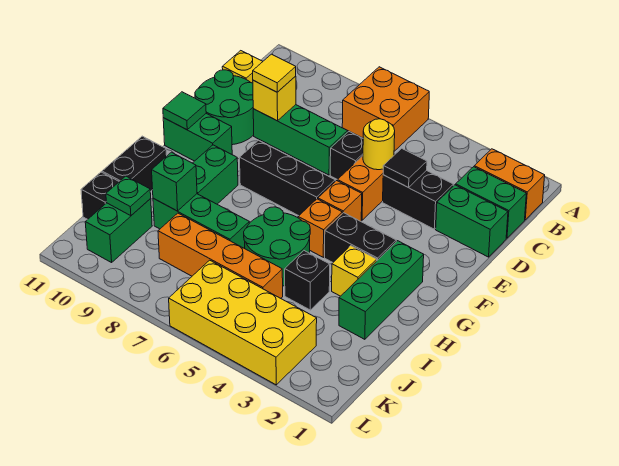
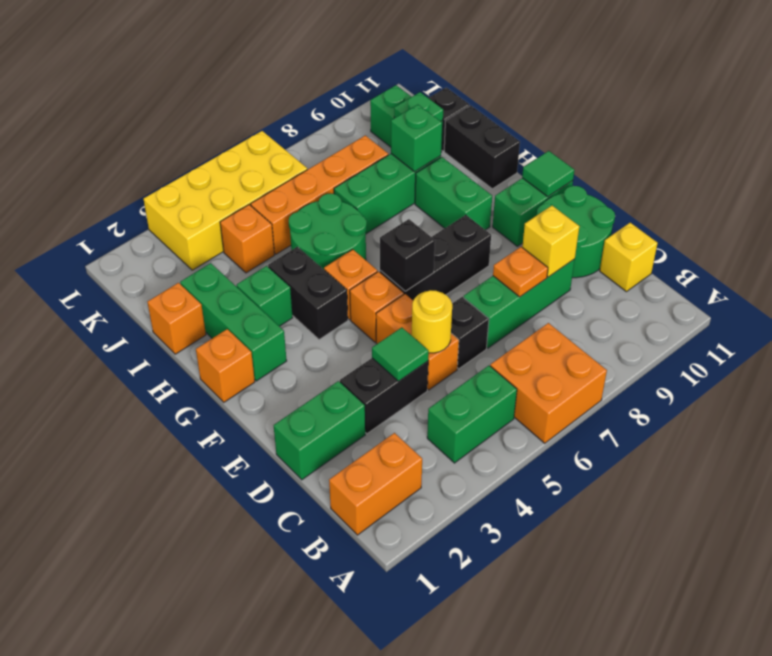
green 1x2 brick [456,167,526,238] -> green 1x2 brick moved to [427,366,517,463]
black 1x1 tile [383,148,427,188] -> green 1x1 tile [372,327,429,381]
none -> orange 1x1 plate [493,247,548,297]
yellow 1x1 tile [253,54,296,92] -> none
none -> orange 1x1 brick [196,329,255,402]
black 1x2 brick [325,213,396,262] -> black 1x2 brick turned to [268,247,348,340]
yellow 1x1 brick [332,246,377,296] -> green 1x1 brick [237,266,293,326]
none -> orange 1x1 brick [147,283,206,354]
black 1x1 brick [285,251,330,310] -> black 1x1 brick moved to [380,219,435,291]
none -> orange 1x1 brick [220,205,274,273]

